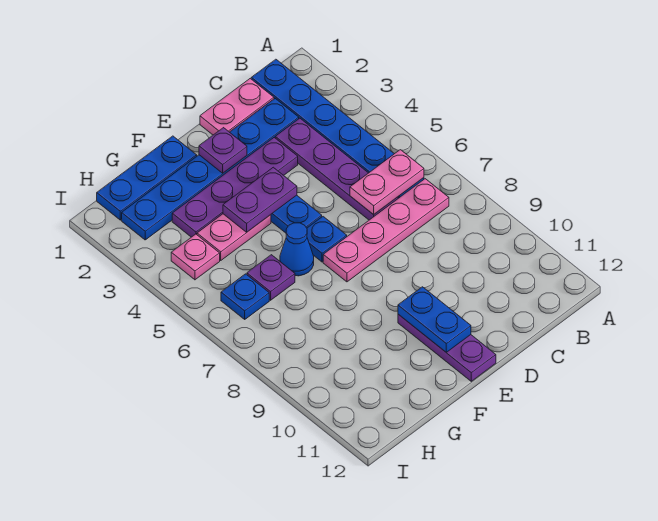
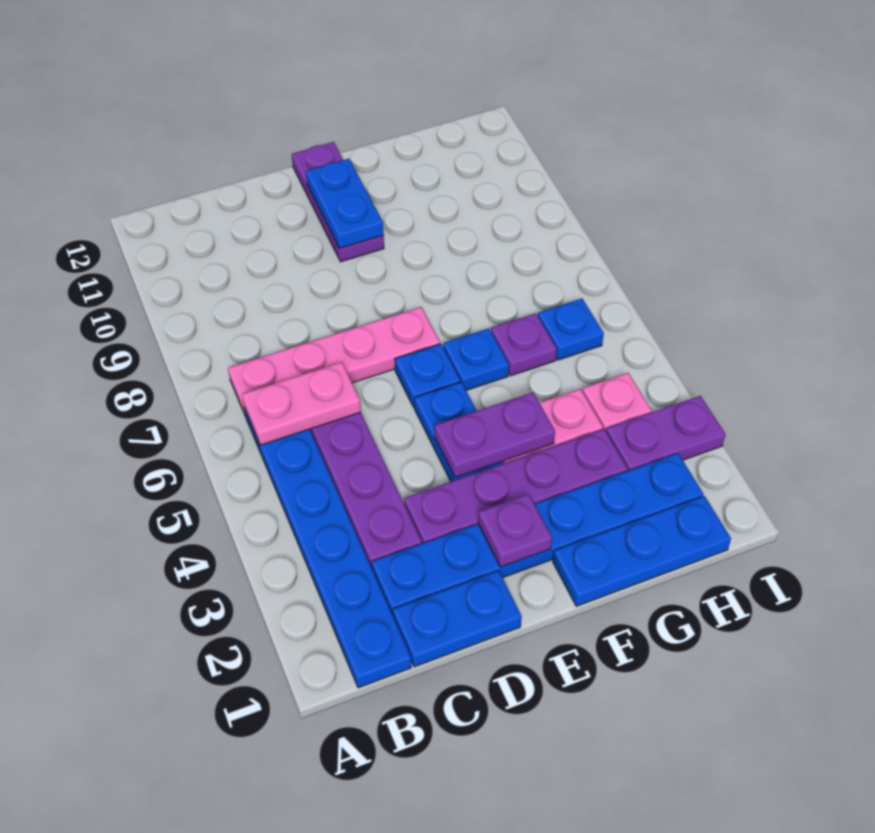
pink 1x2 plate [200,79,274,135] -> blue 1x2 plate [393,571,522,667]
blue 1x1 cone [280,223,314,276] -> blue 1x1 plate [443,328,509,390]
none -> purple 1x2 plate [606,396,726,471]

